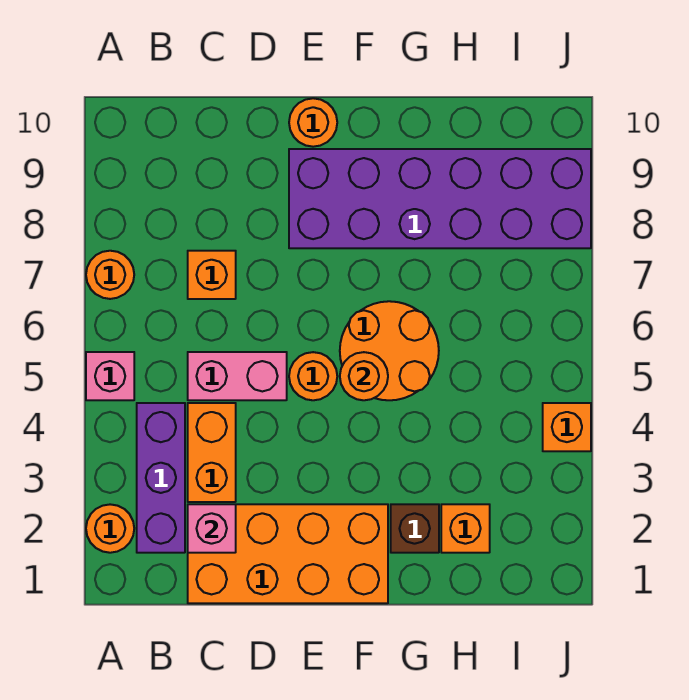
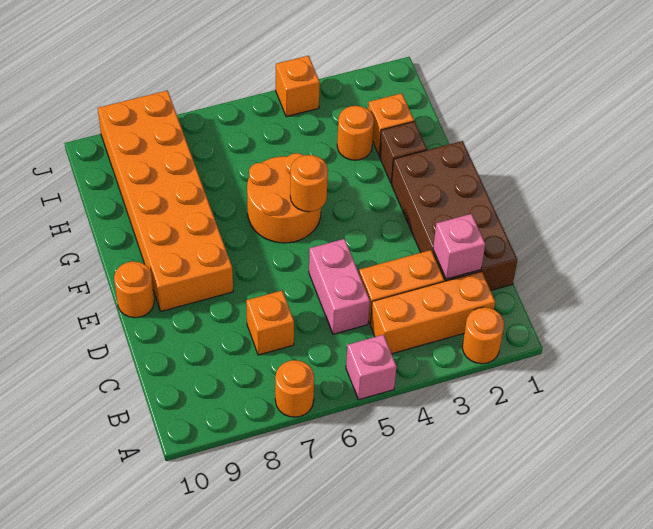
purple 1x3 brick [137,403,185,553] -> orange 1x3 brick [370,271,495,354]
orange 2x4 brick [188,504,388,603] -> brown 2x4 brick [392,141,517,291]
orange 1x1 round brick [289,352,337,400] -> orange 1x1 round brick moved to [337,106,374,160]
purple 2x6 brick [289,149,591,248] -> orange 2x6 brick [98,90,233,311]

